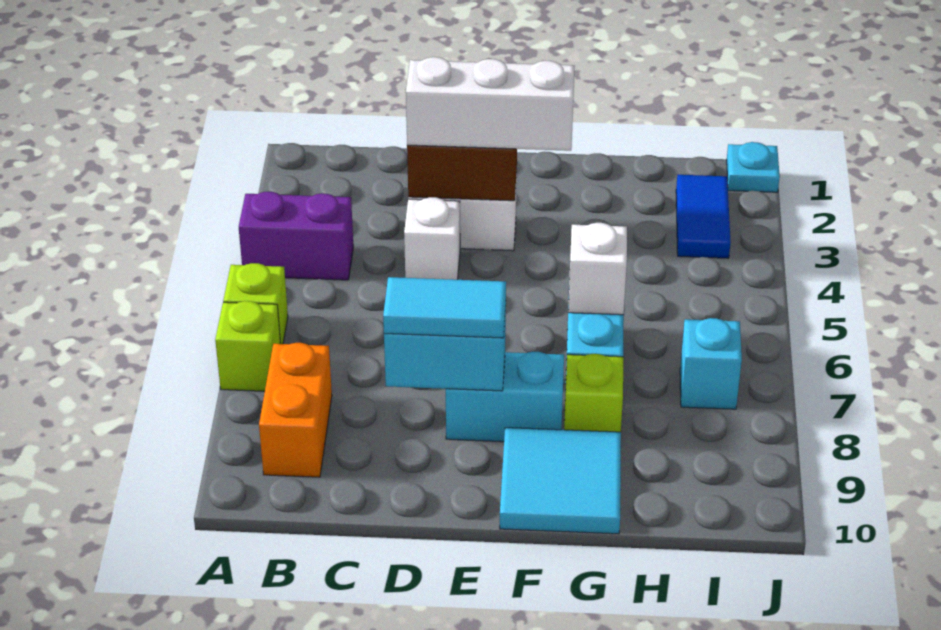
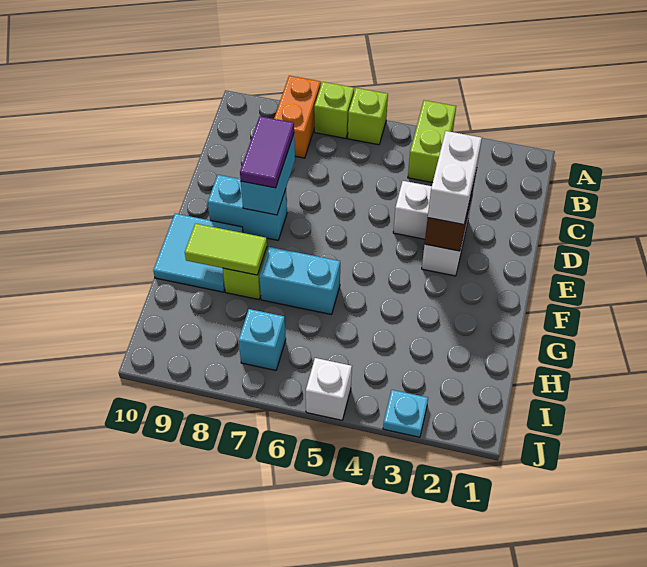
purple 1x2 brick [239,192,353,280] -> lime 1x2 brick [408,100,456,183]
orange 1x2 brick [259,343,332,477] -> orange 1x2 brick turned to [274,76,321,158]
white 1x3 brick [406,57,575,151] -> white 1x2 brick [428,131,482,225]
cyan 1x2 tile [383,277,506,338] -> purple 1x2 tile [240,116,294,188]
cyan 1x2 brick [446,352,564,442] -> cyan 1x2 brick turned to [208,175,287,240]
white 1x1 brick [568,223,627,315] -> white 1x1 brick moved to [306,358,352,420]
none -> lime 1x2 tile [185,224,267,275]
blue 1x2 tile [676,175,730,258] -> none
cyan 1x1 plate [727,142,780,192] -> cyan 1x1 plate moved to [383,390,428,437]

